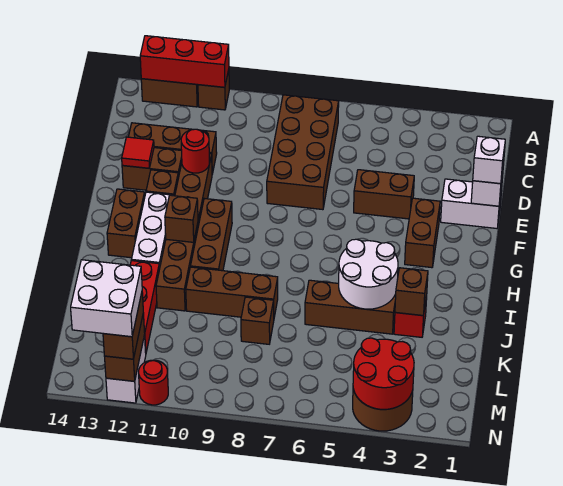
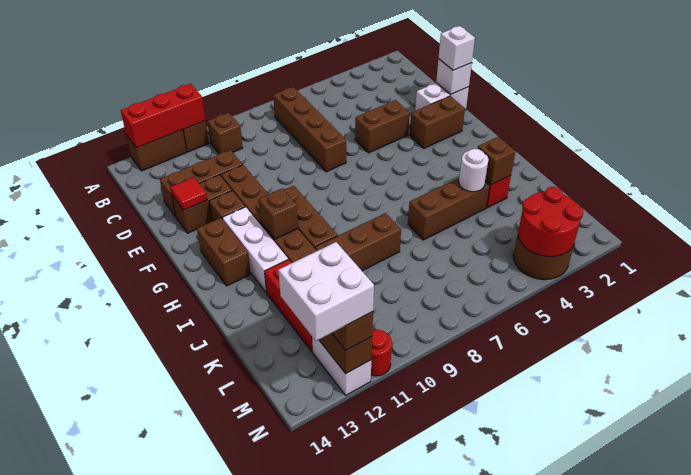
brown 2x4 brick [267,95,339,210] -> brown 1x4 brick [273,87,346,172]
red 1x1 round brick [181,129,210,173] -> none
brown 1x2 brick [405,198,440,268] -> brown 1x2 brick turned to [410,96,465,148]
white 2x2 round brick [339,239,398,309] -> white 1x1 round brick [459,149,488,192]
brown 1x1 brick [241,297,274,344] -> brown 1x1 brick moved to [207,113,243,154]

